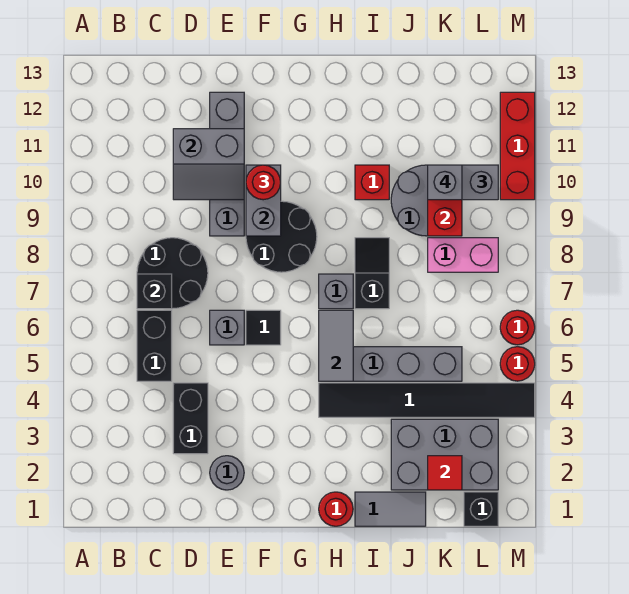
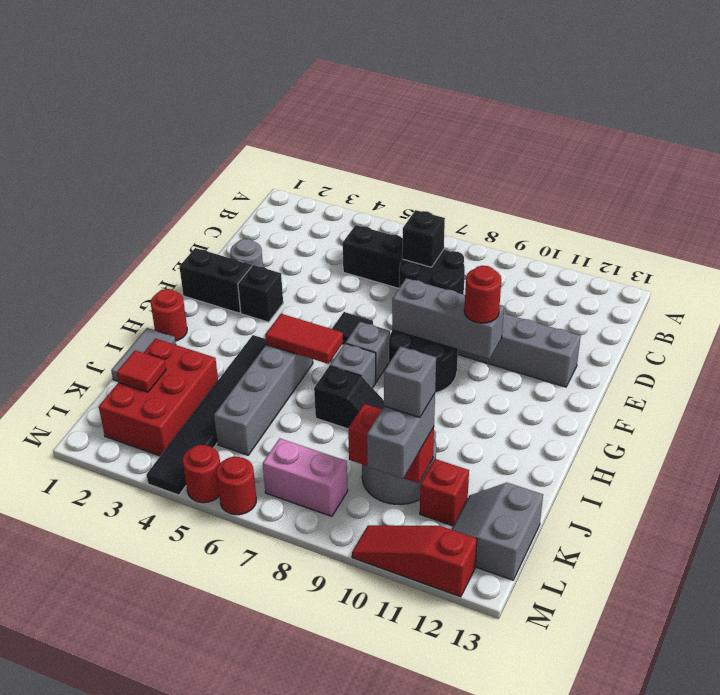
black 1x2 brick [173,383,208,454] -> black 1x2 brick moved to [179,248,252,313]
grey 2x2 slope [173,129,244,200] -> grey 2x2 slope moved to [451,483,543,580]
grey 1x1 brick [210,310,244,345] -> grey 1x1 brick moved to [346,322,390,382]
grey 1x2 brick [246,165,281,236] -> grey 1x3 brick [392,278,504,359]
grey 1x2 tile [319,310,353,381] -> red 1x2 tile [265,314,343,364]
red 1x1 brick [355,165,389,200] -> red 1x1 brick moved to [420,459,469,526]
grey 2x3 brick [391,419,498,490] -> red 2x3 brick [99,339,218,456]
pink 1x2 brick [428,238,498,272] -> pink 1x2 brick turned to [263,438,348,516]
black 1x1 brick [464,492,498,526] -> black 1x1 brick moved to [238,265,283,322]
red 1x3 brick [500,92,535,200] -> red 1x3 slope [352,525,477,597]

